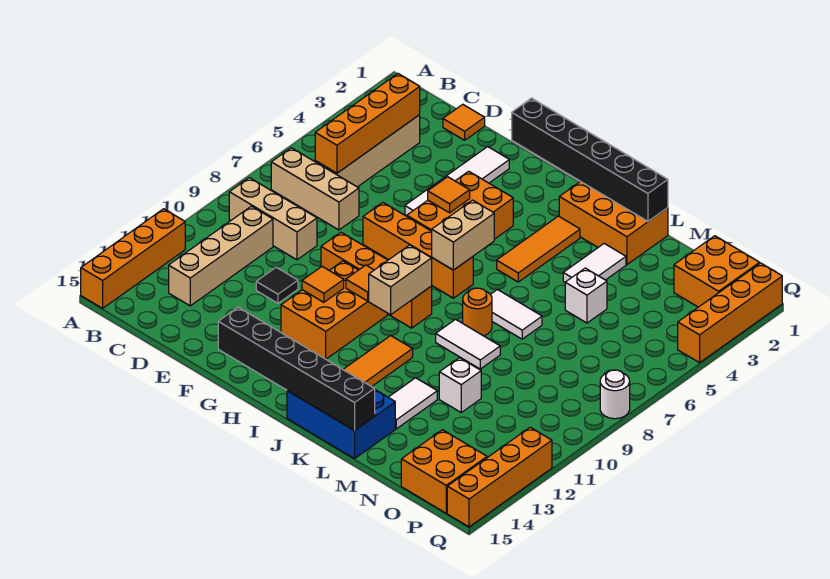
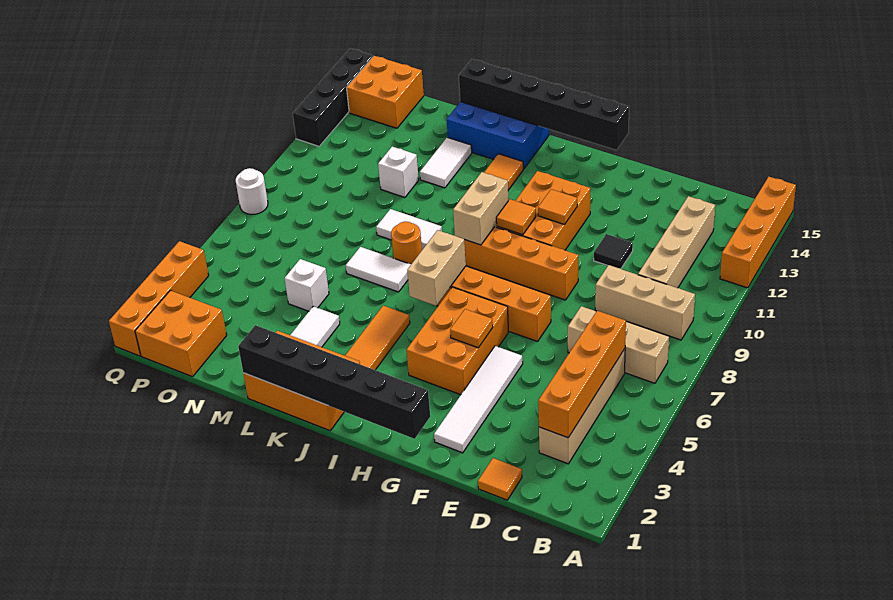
orange 1x4 brick [447,427,552,527] -> black 1x4 brick [293,48,373,146]

